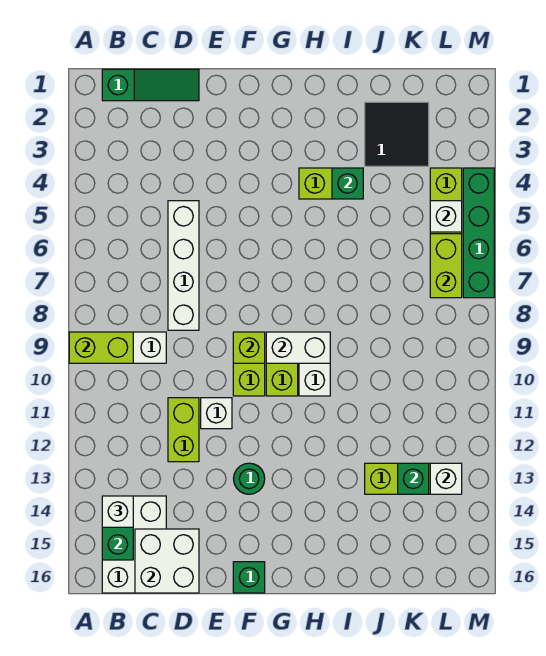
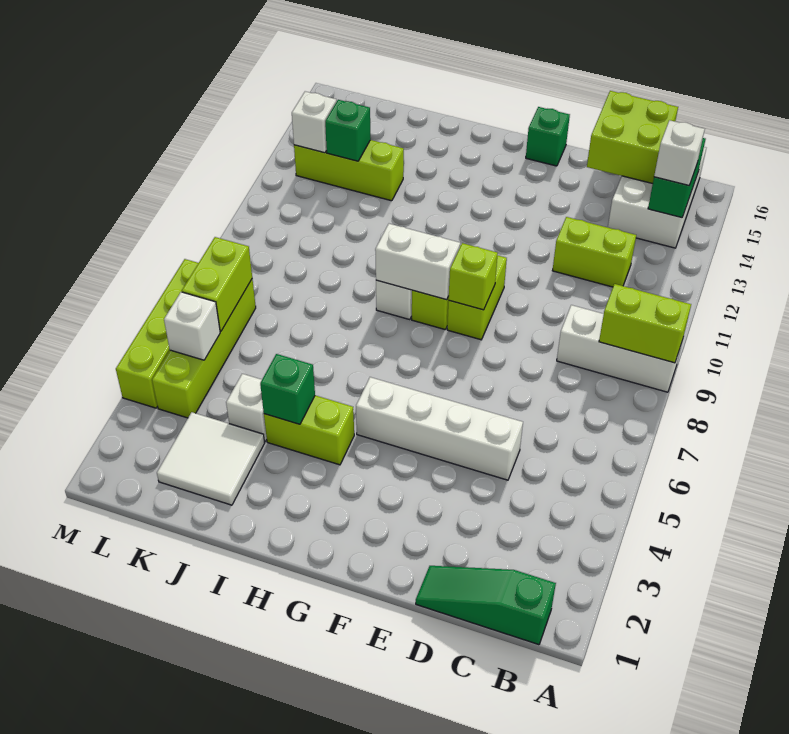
white 2x2 brick [135,529,199,593] -> lime 2x2 brick [587,91,678,184]
white 1x4 brick [168,201,199,330] -> white 1x4 brick turned to [356,377,523,480]
lime 1x2 brick [168,398,199,462] -> lime 1x2 brick turned to [552,217,636,287]
white 1x1 brick [201,398,232,429] -> white 1x1 brick moved to [226,374,267,442]
green 1x1 round brick [234,463,265,494] -> none
black 2x2 tile [365,102,429,166] -> white 2x2 tile [157,412,265,505]
green 1x4 brick [463,168,494,298] -> lime 1x4 brick [116,259,198,408]

